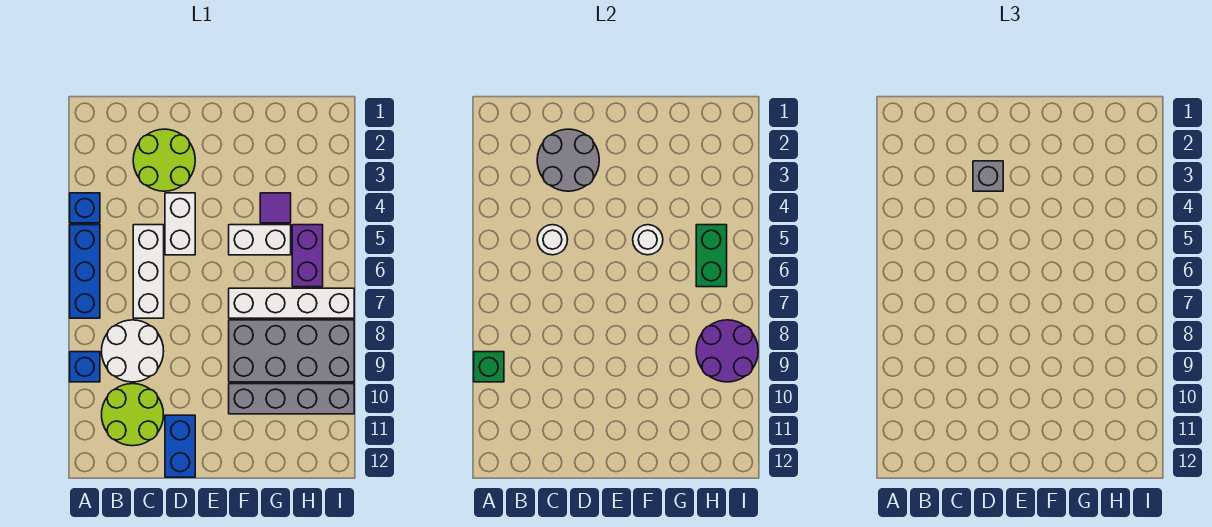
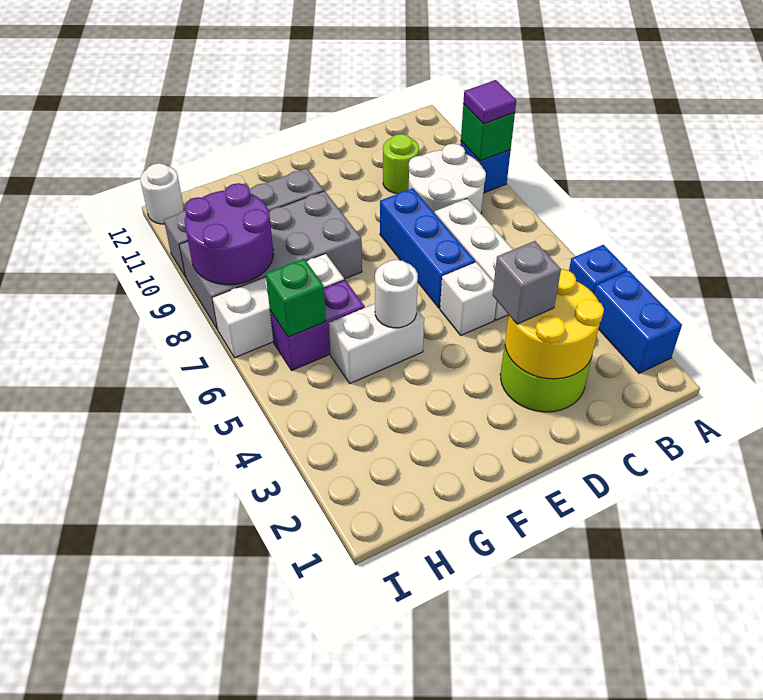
blue 1x3 brick [70,225,100,318] -> blue 1x3 brick moved to [380,188,475,308]
lime 2x2 round brick [102,384,164,446] -> lime 1x1 round brick [383,134,419,194]
grey 2x2 round brick [537,129,599,191] -> yellow 2x2 round brick [505,269,604,379]
white 1x1 round brick [537,225,568,255] -> white 1x1 round brick moved to [140,163,184,224]
white 1x2 brick [165,193,195,255] -> white 1x1 brick [440,262,497,335]
blue 1x2 brick [165,415,195,477] -> blue 1x2 brick moved to [594,271,682,373]
white 1x4 brick [229,288,354,318] -> white 1x3 brick [212,254,344,358]
purple 1x1 tile [260,193,291,223] -> purple 1x1 tile moved to [463,80,516,124]
purple 1x2 brick [292,225,323,287] -> purple 1x2 brick turned to [270,280,365,371]
green 1x2 brick [696,225,727,287] -> green 1x1 brick [266,259,326,337]

